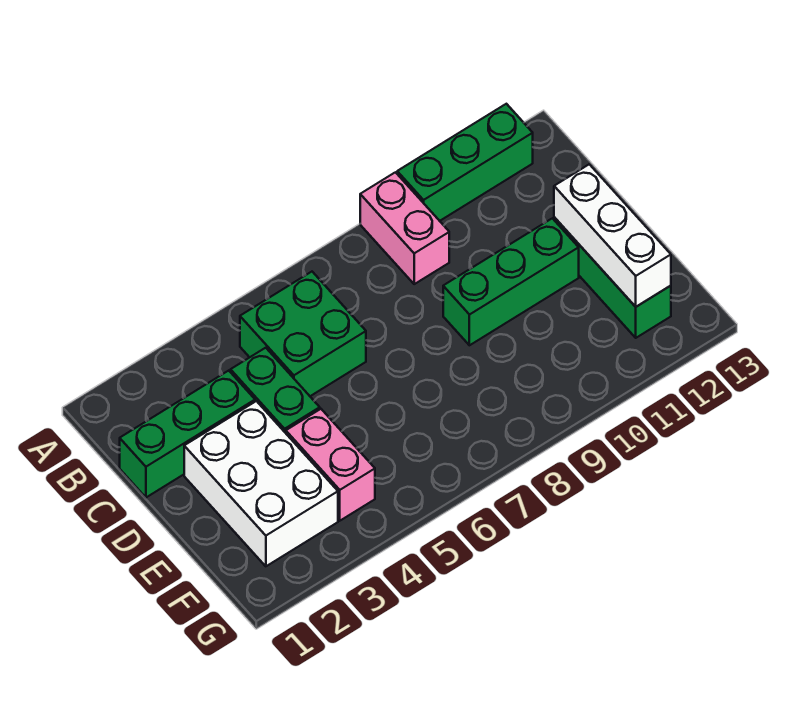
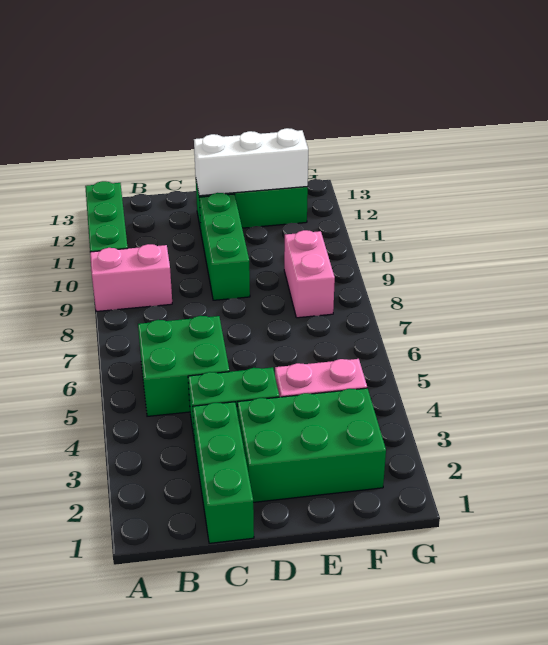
white 2x3 brick [184,401,338,566] -> green 2x3 brick [237,388,386,502]
none -> pink 1x2 brick [284,230,335,318]

